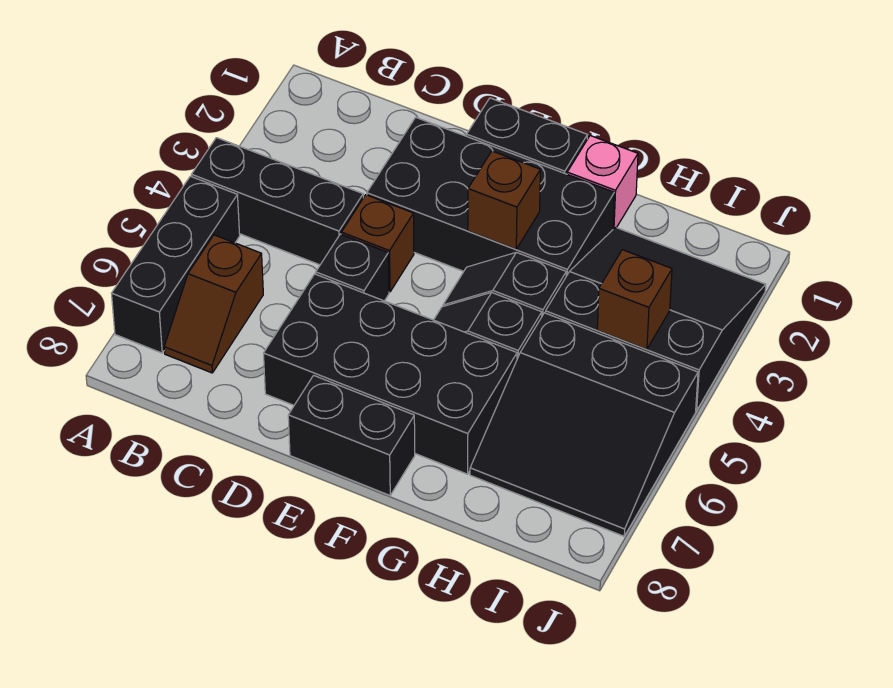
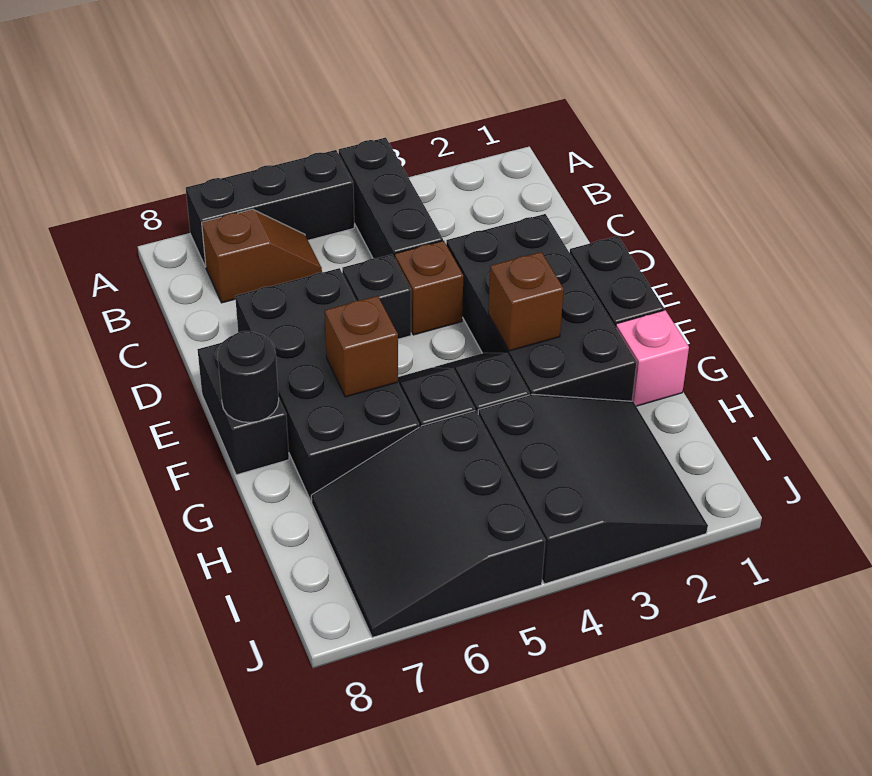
brown 1x2 slope [164,235,263,373] -> brown 1x2 slope turned to [202,209,322,303]
none -> black 1x1 round brick [218,331,279,423]
brown 1x1 brick [597,250,672,349] -> brown 1x1 brick moved to [325,296,398,397]

